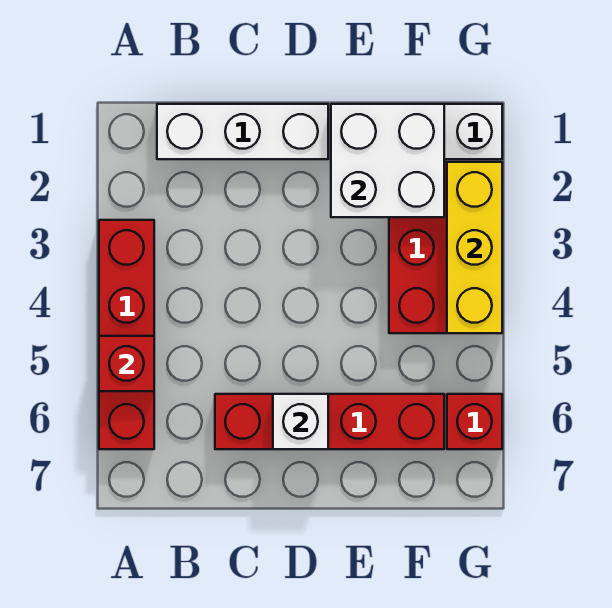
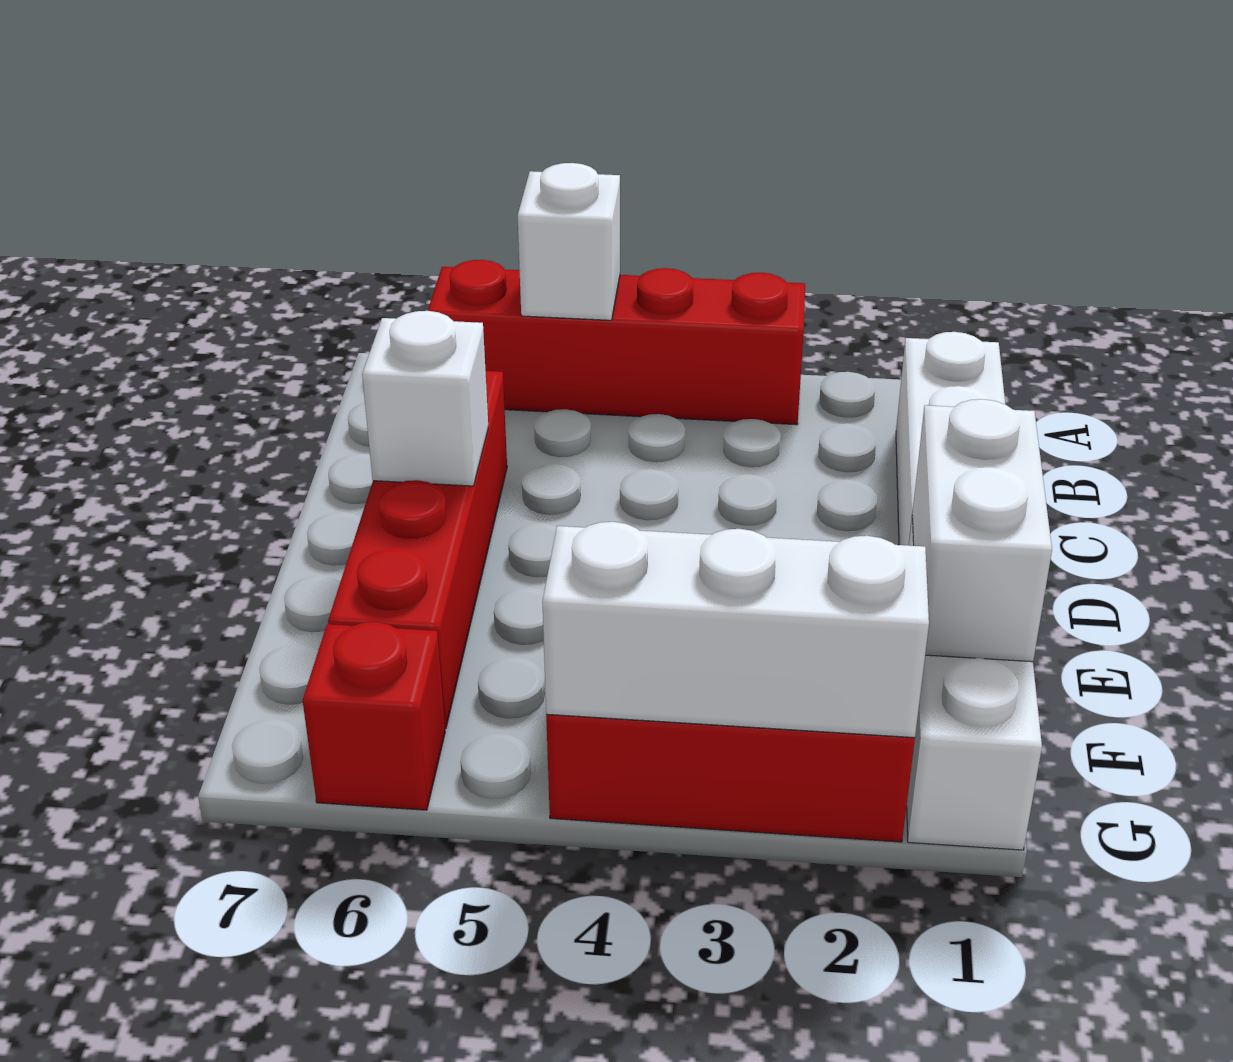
red 1x1 brick [99,336,154,391] -> white 1x1 brick [517,163,620,320]
white 2x2 brick [331,104,444,217] -> white 1x2 brick [912,399,1052,662]
yellow 1x3 brick [447,162,502,333] -> white 1x3 brick [542,522,929,738]

